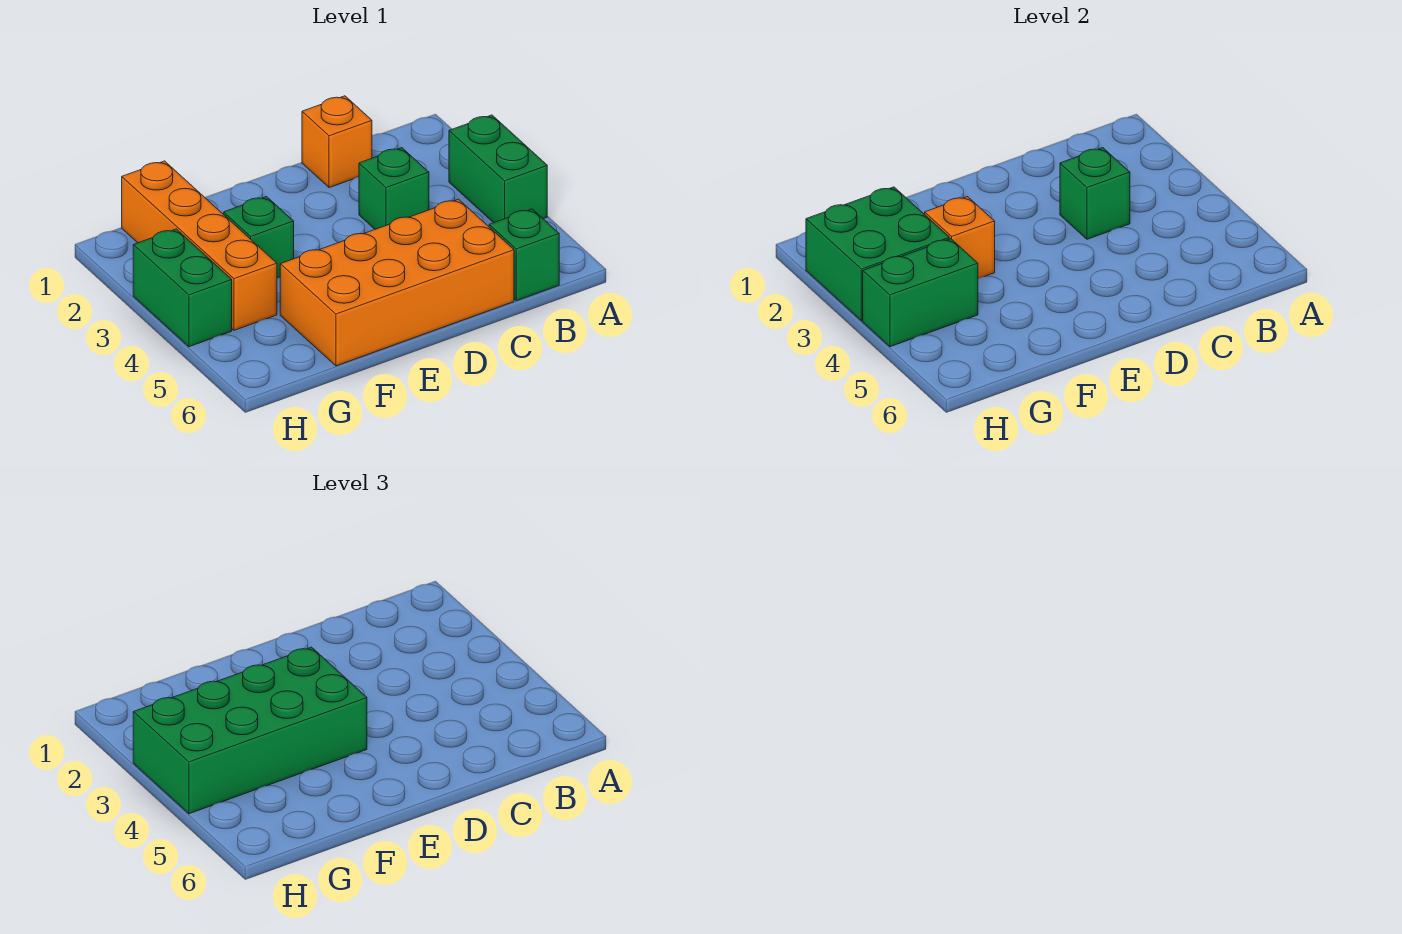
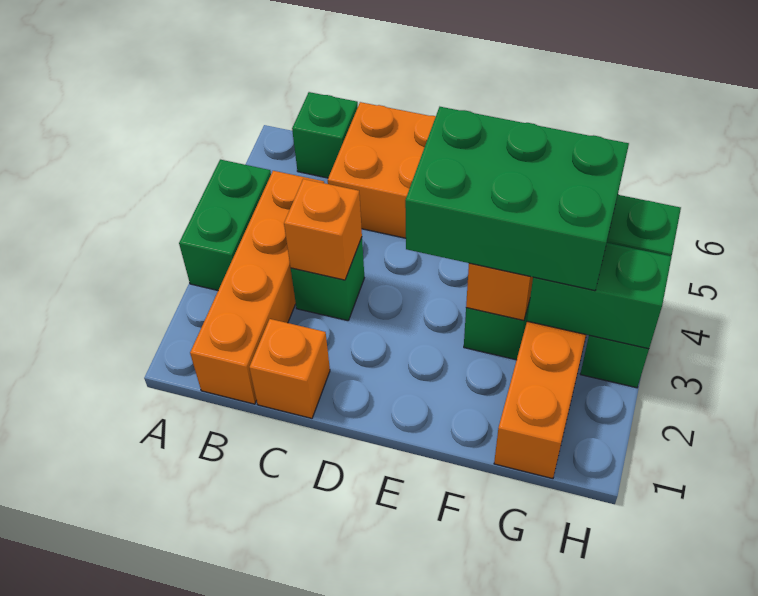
none -> orange 1x4 brick [190,171,324,404]
green 1x1 brick [1060,148,1130,239] -> orange 1x1 brick [284,179,362,280]
green 2x4 brick [133,647,367,814] -> green 2x3 brick [405,107,629,291]
green 2x2 brick [806,187,949,321] -> green 1x2 brick [527,243,672,349]

